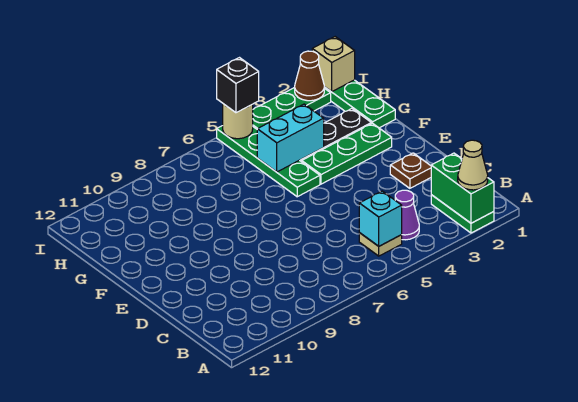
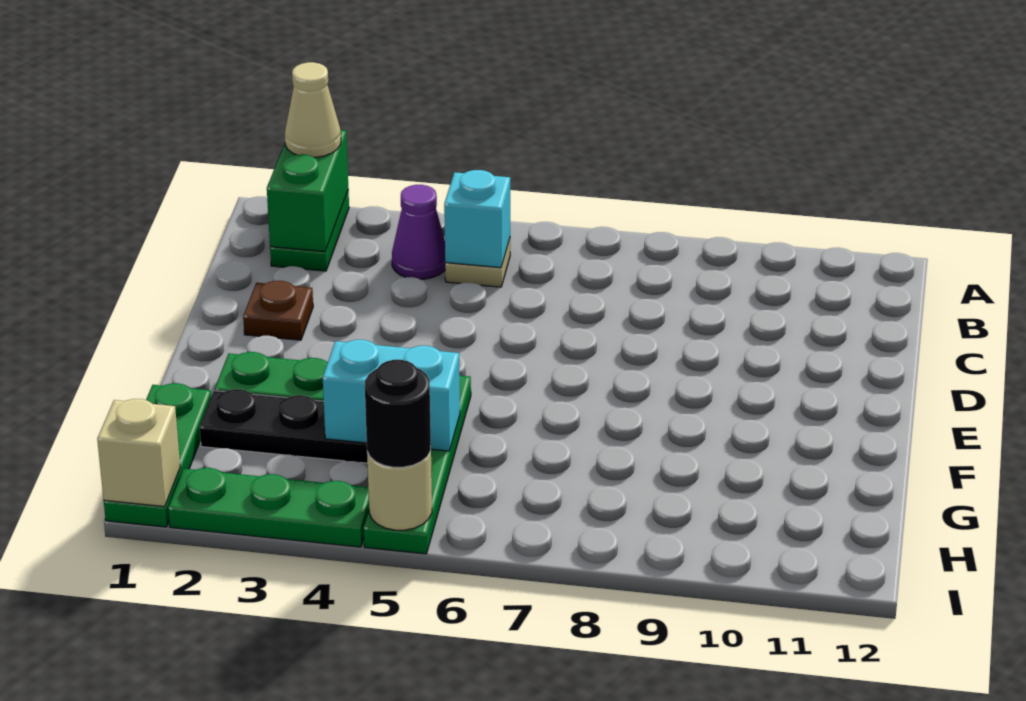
brown 1x1 cone [295,51,324,101] -> none
black 1x1 brick [217,58,259,113] -> black 1x1 round brick [365,360,431,467]

